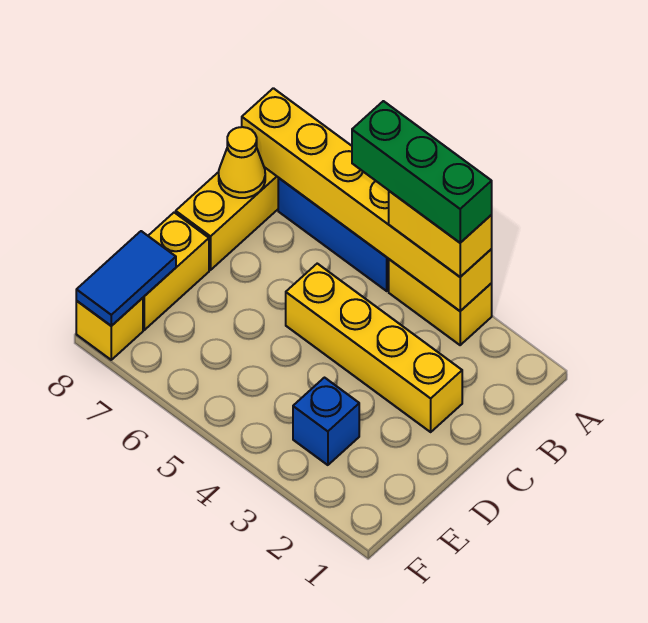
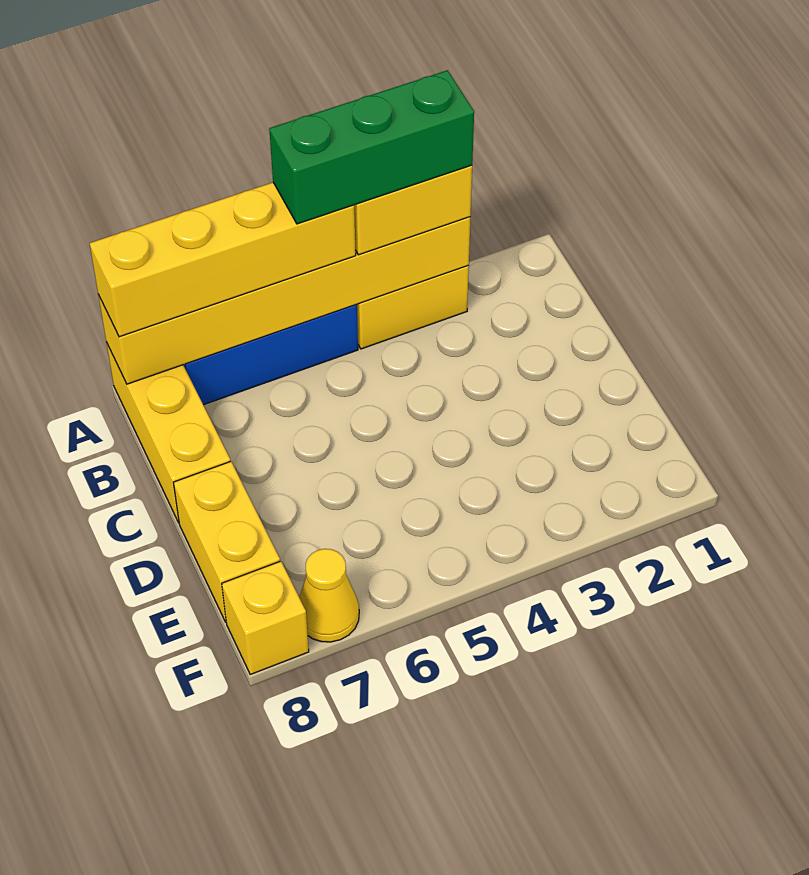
yellow 1x1 cone [219,127,265,198] -> yellow 1x1 cone moved to [299,549,359,642]
yellow 1x4 brick [286,264,462,432] -> yellow 1x4 brick moved to [90,182,356,337]
blue 1x1 brick [293,378,359,465] -> none
blue 1x2 tile [76,231,176,326] -> none

